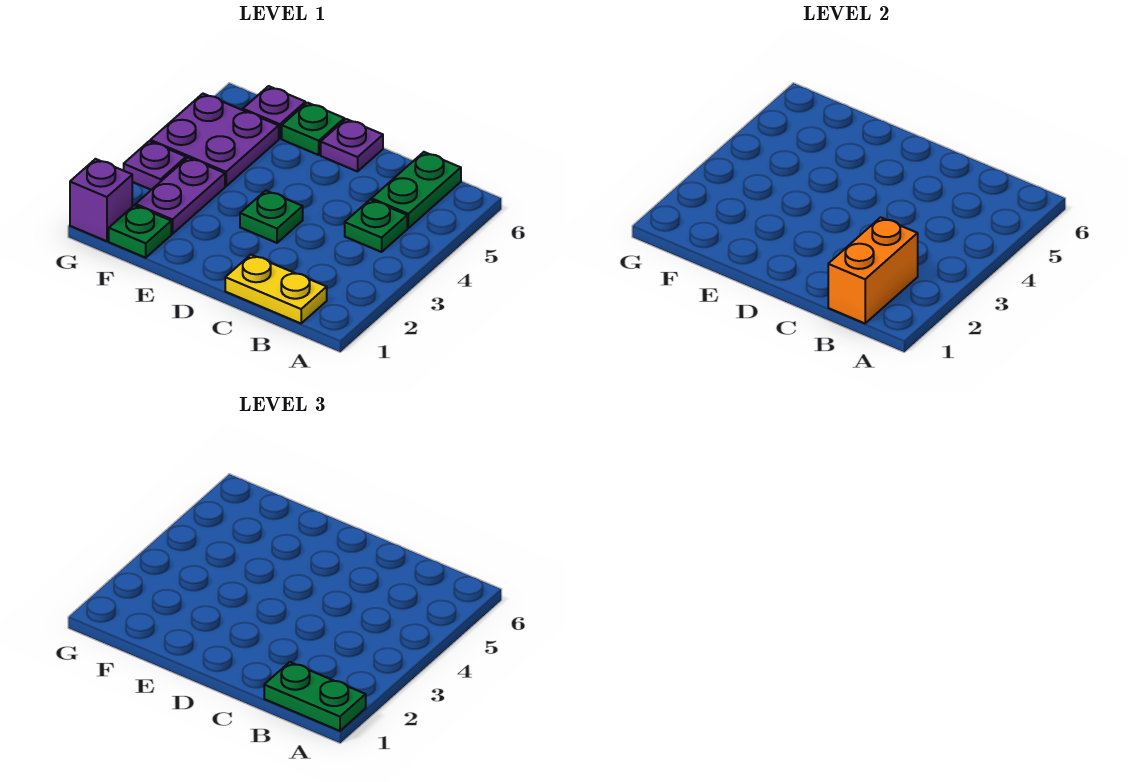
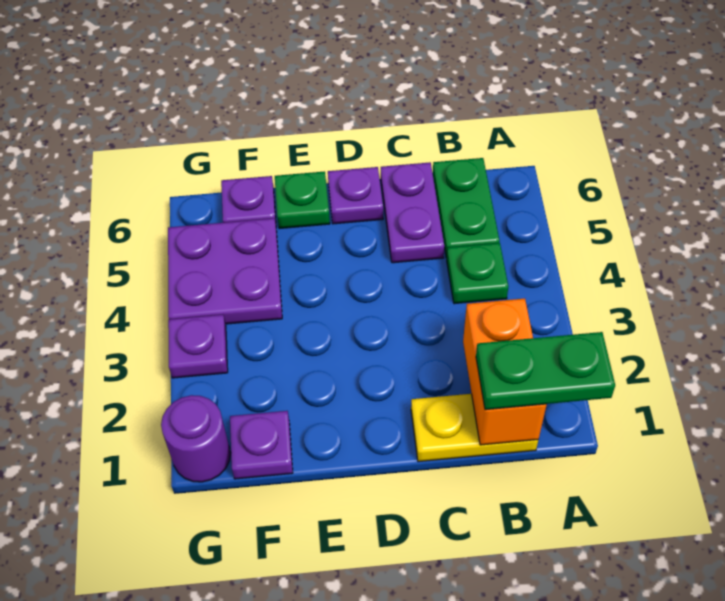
green 1x1 plate [240,191,303,243] -> none
green 1x1 plate [109,205,171,258] -> purple 1x1 plate [230,411,293,479]
purple 1x2 plate [136,158,225,234] -> purple 1x2 plate moved to [381,162,444,263]
purple 1x1 brick [70,159,132,241] -> purple 1x1 round brick [161,395,230,482]

